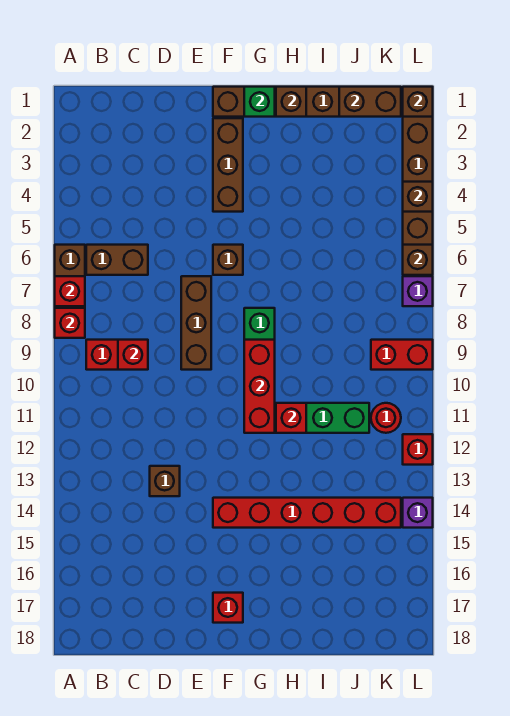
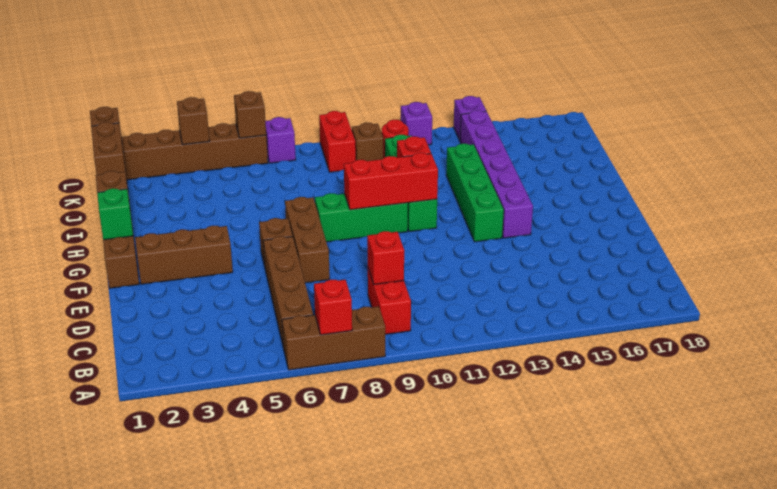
red 1x1 brick [55,308,85,338] -> none
brown 1x2 brick [86,245,148,275] -> brown 1x4 brick [263,236,313,348]
brown 1x1 brick [150,466,180,496] -> brown 1x1 brick moved to [352,123,383,161]
brown 1x3 brick [181,276,211,370] -> brown 1x3 brick turned to [285,197,330,283]
none -> green 1x4 brick [446,144,504,242]
red 1x6 brick [213,498,401,528] -> purple 1x6 brick [460,110,533,238]
red 1x1 brick [213,593,243,623] -> none
red 1x1 brick [403,434,433,465] -> purple 1x1 brick [401,102,432,145]

